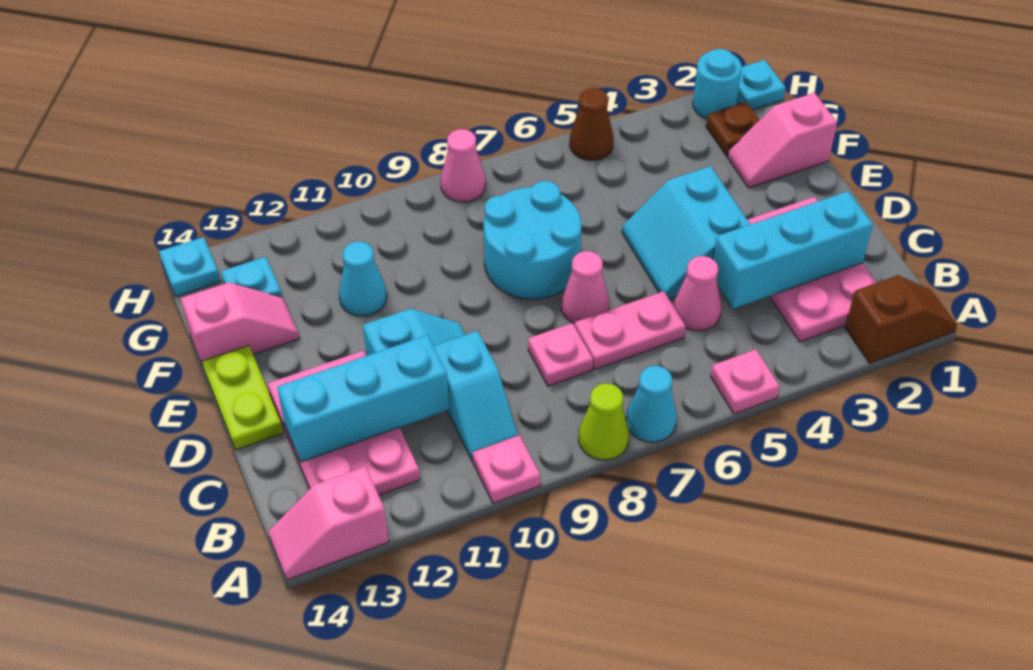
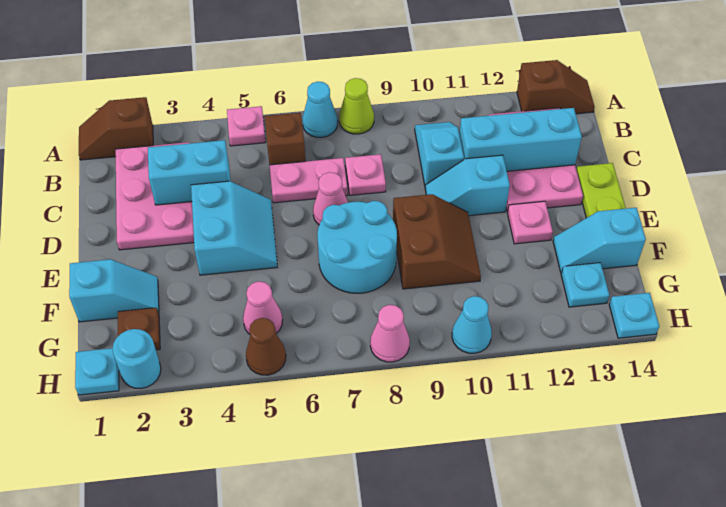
pink 1x1 plate [473,435,540,503] -> pink 1x1 plate moved to [507,201,553,244]
pink 1x2 slope [268,466,389,580] -> brown 1x2 slope [517,60,595,114]
none -> brown 1x1 brick [265,113,305,165]
cyan 1x3 brick [713,191,873,309] -> cyan 1x2 brick [148,140,230,205]
pink 1x1 cone [674,256,721,331] -> pink 1x1 cone moved to [243,281,282,334]
none -> brown 2x2 slope [393,194,481,289]
pink 1x2 slope [728,93,837,188] -> cyan 1x2 slope [69,259,159,322]
cyan 1x1 cone [339,241,387,316] -> cyan 1x1 cone moved to [452,296,492,353]
pink 1x2 slope [180,282,299,369] -> cyan 1x2 slope [553,208,646,273]

